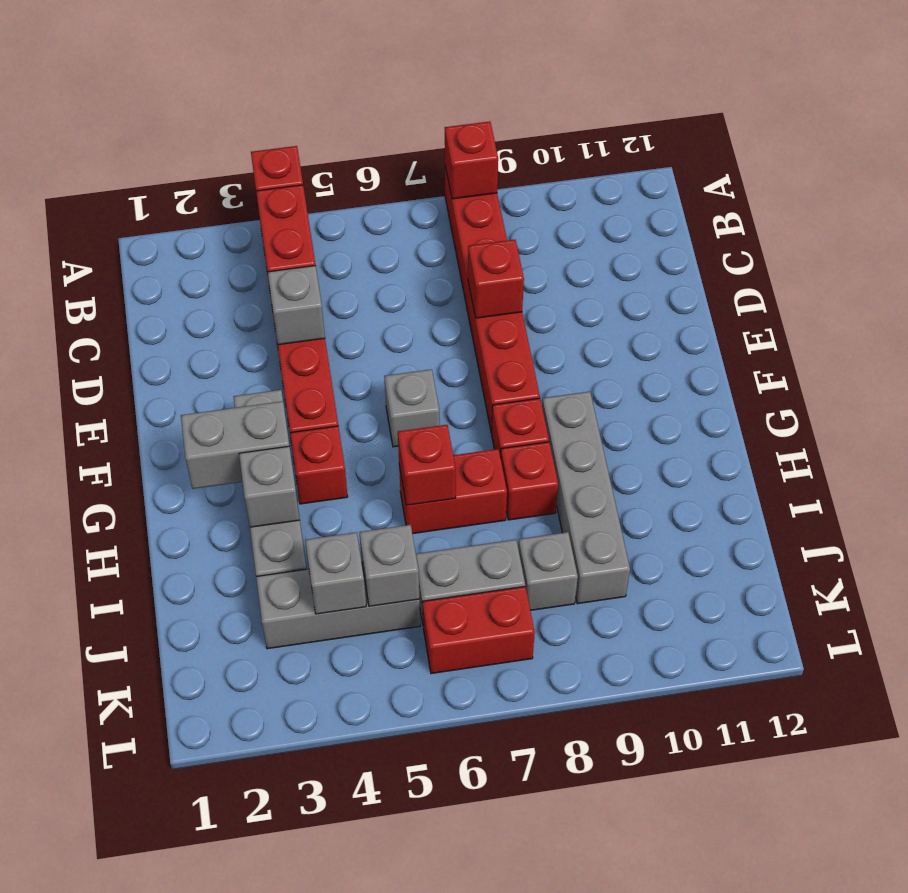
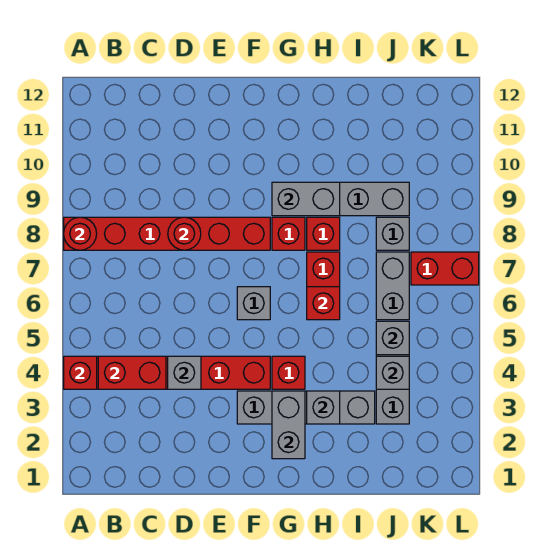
red 1x1 brick [445,121,498,199] -> red 1x1 round brick [64,217,97,250]
red 1x1 brick [468,240,524,318] -> red 1x1 round brick [168,217,201,250]
none -> grey 1x2 brick [272,182,340,216]
red 1x2 brick [422,587,535,674] -> red 1x2 brick turned to [411,252,479,285]

